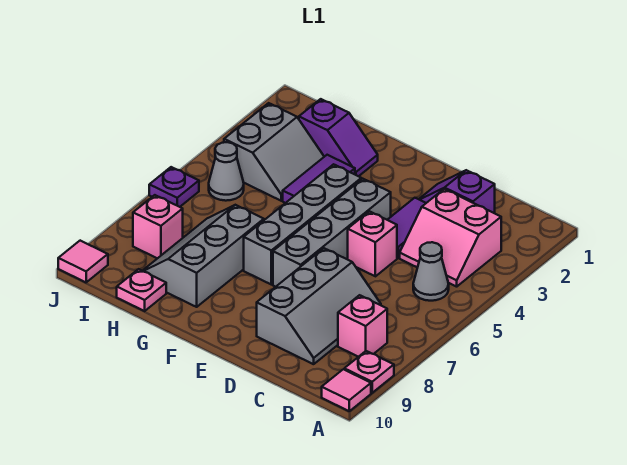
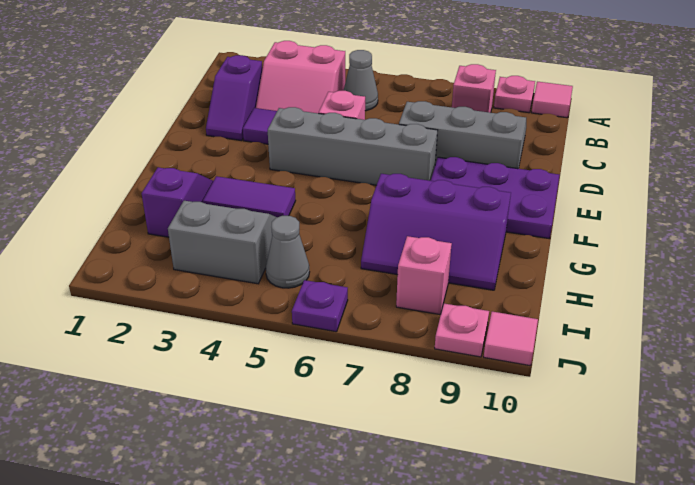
pink 2x2 slope [400,189,501,287] -> pink 2x2 slope turned to [256,41,345,113]
none -> purple 2x3 plate [431,157,560,239]
grey 1x4 brick [244,164,361,284] -> none
grey 2x3 slope [143,205,264,307] -> purple 2x3 slope [361,174,511,290]
pink 1x1 plate [117,269,166,311] -> pink 1x1 plate moved to [435,304,489,357]

